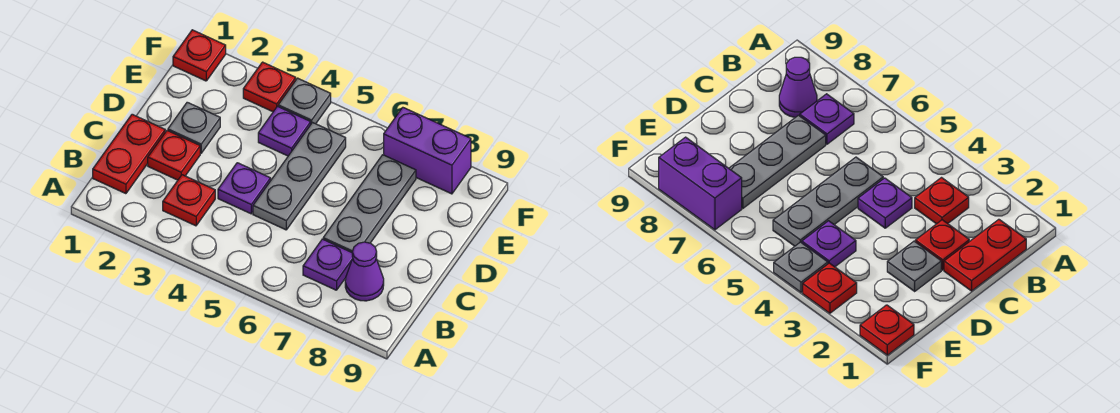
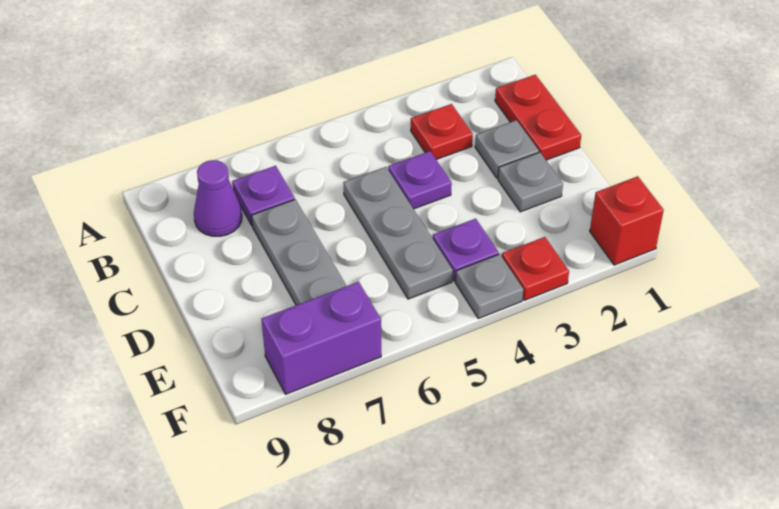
red 1x1 plate [148,131,200,180] -> grey 1x1 plate [475,120,539,178]
red 1x1 plate [173,30,226,81] -> red 1x1 brick [590,176,664,265]

